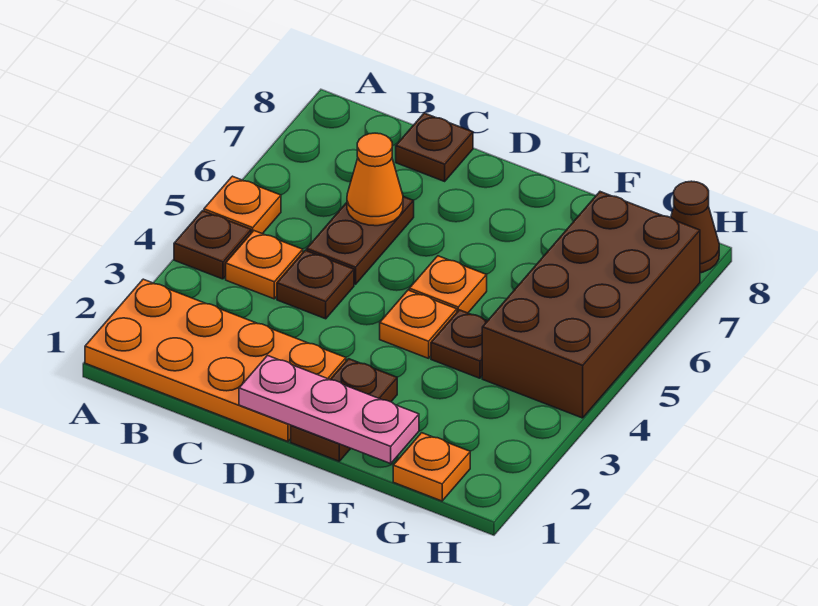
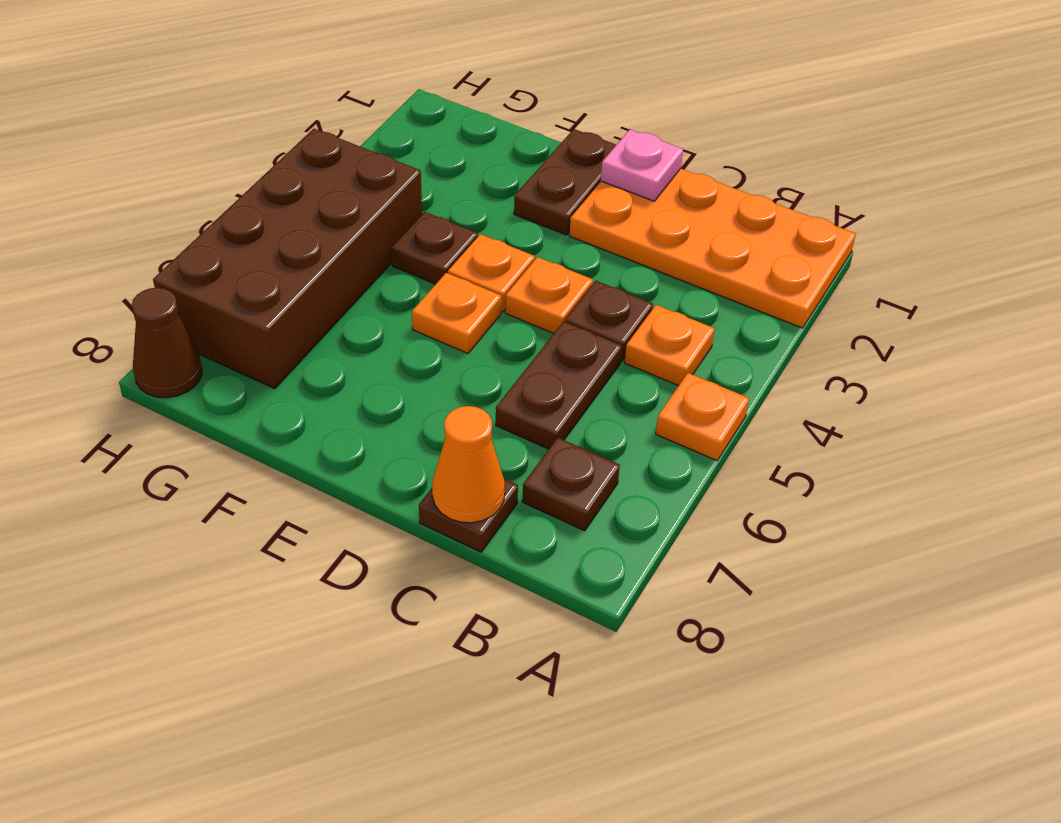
brown 1x1 plate [174,211,251,279] -> brown 1x1 plate moved to [522,438,620,531]
orange 1x1 cone [347,133,403,226] -> orange 1x1 cone moved to [432,406,505,523]
pink 1x3 plate [239,356,419,464] -> pink 1x1 plate [601,130,683,201]
orange 1x1 plate [393,433,470,501] -> orange 1x1 plate moved to [505,257,593,334]

